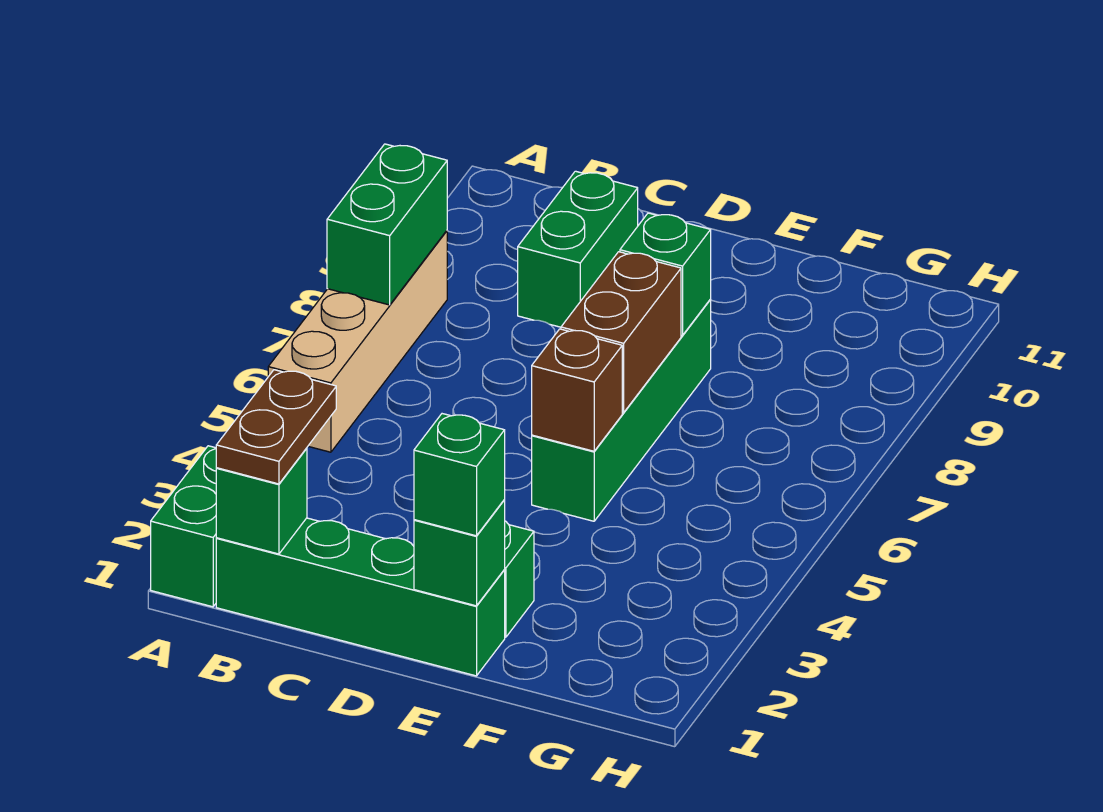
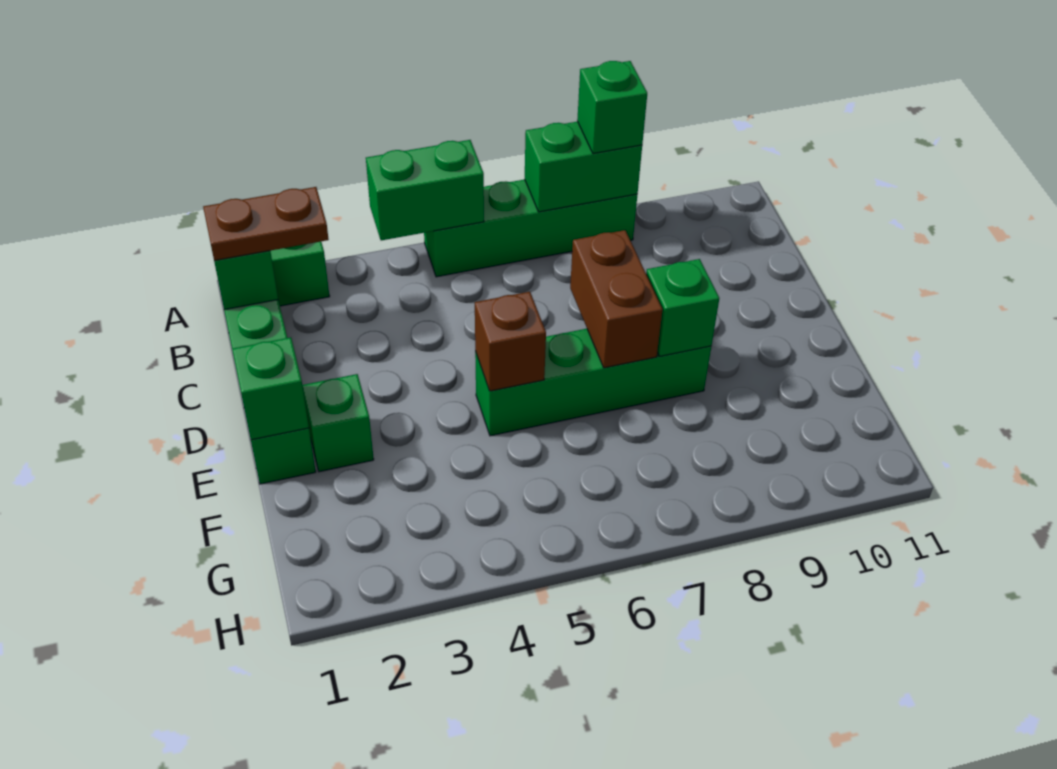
tan 1x4 brick [268,231,447,452] -> green 1x4 brick [424,179,637,277]
green 1x2 brick [518,171,638,327] -> green 1x2 brick moved to [366,140,484,240]
green 1x1 brick [414,414,505,536] -> green 1x1 brick moved to [577,61,647,154]
brown 1x2 brick [561,252,681,413] -> brown 1x2 brick turned to [570,230,663,368]

